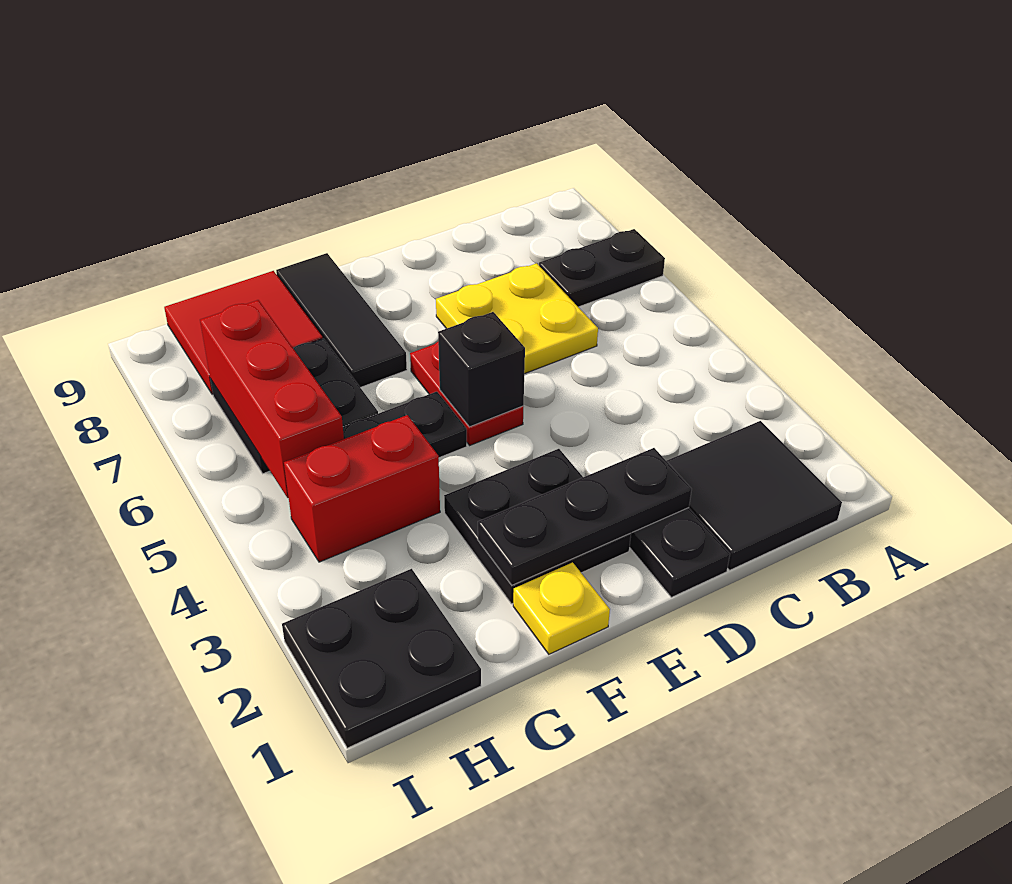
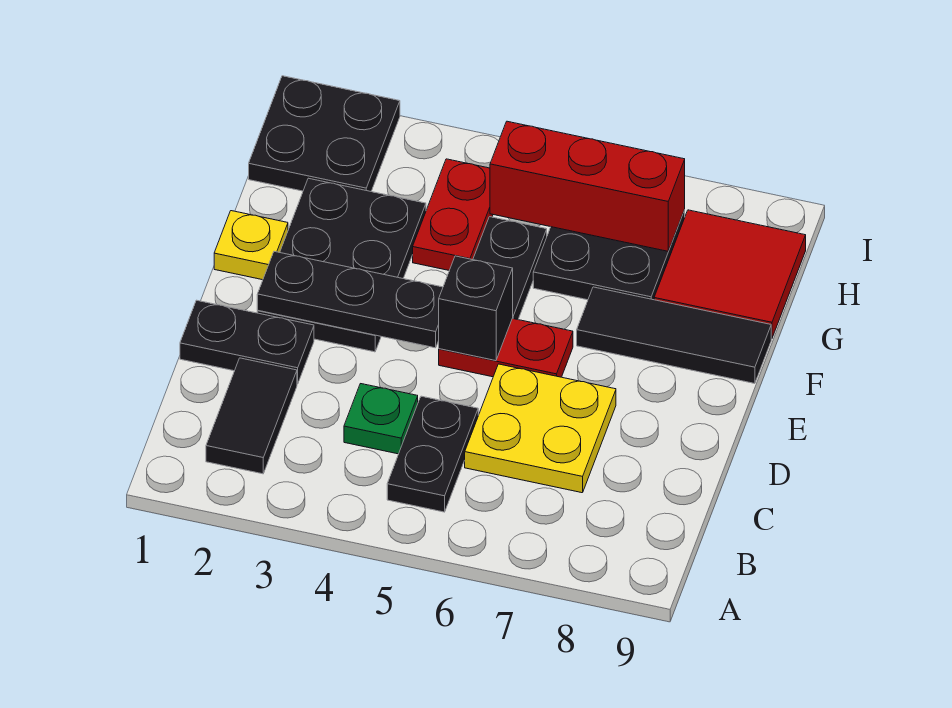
black 1x2 plate [539,229,665,307] -> black 1x2 plate moved to [387,396,478,512]
black 2x2 tile [667,421,842,570] -> black 1x2 tile [206,358,297,474]
none -> green 1x1 plate [344,384,418,454]
black 1x3 plate [478,448,692,585] -> black 1x3 plate turned to [257,251,443,348]
black 2x2 plate [444,449,631,604] -> black 2x3 plate [257,178,426,352]
red 1x2 brick [284,415,440,562] -> red 1x2 plate [413,159,493,270]

